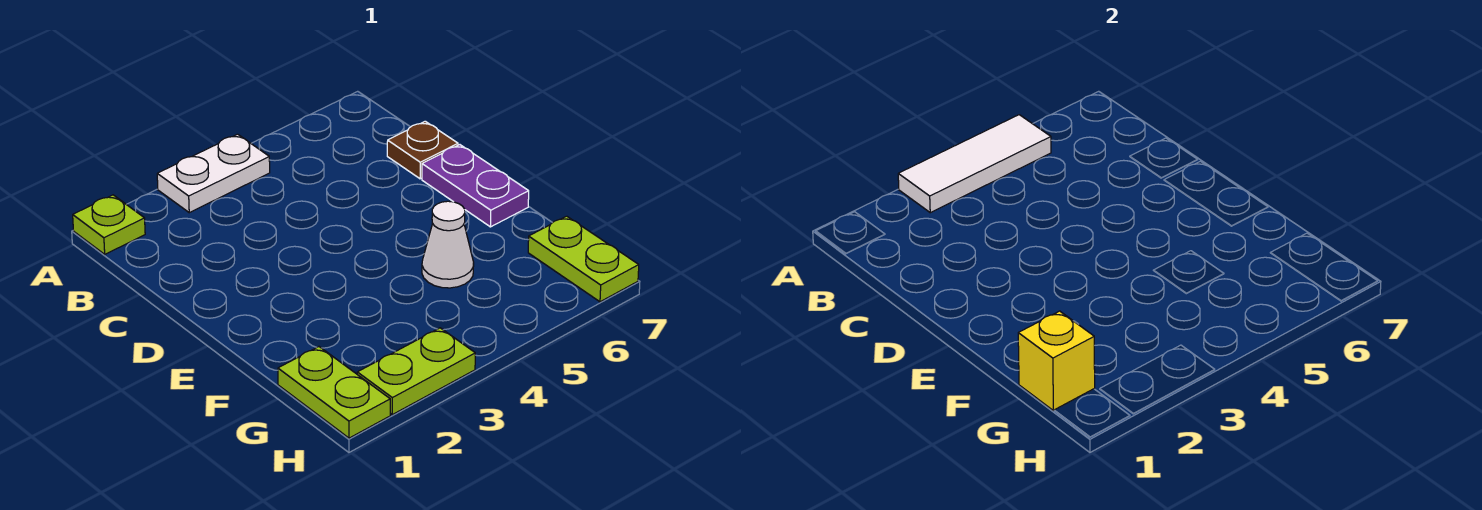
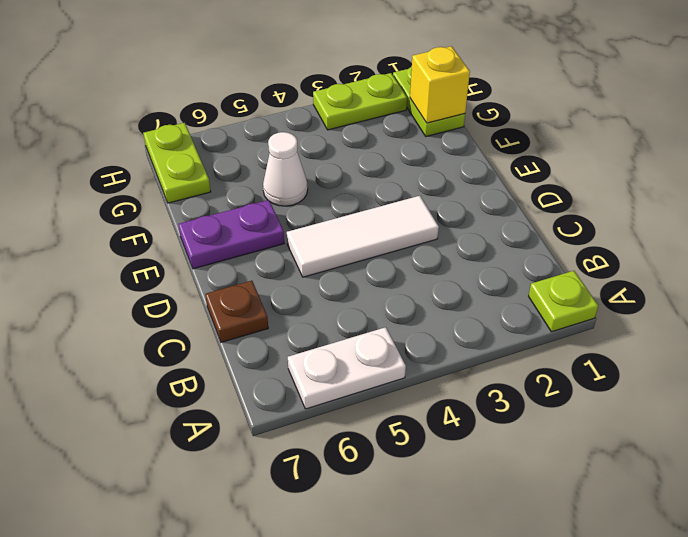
white 1x2 plate [157,134,270,213] -> white 1x2 plate moved to [288,327,406,409]
white 1x3 tile [898,115,1051,213] -> white 1x3 tile moved to [287,196,439,277]
purple 1x2 plate [422,145,529,227] -> purple 1x2 plate turned to [178,200,284,269]

